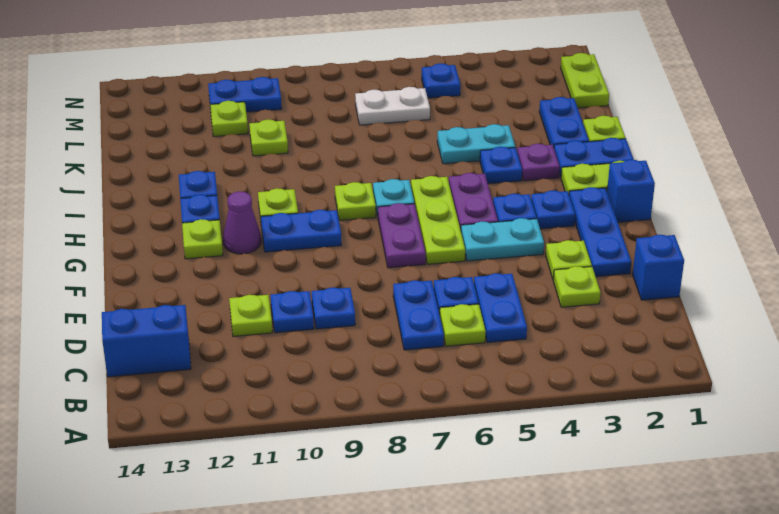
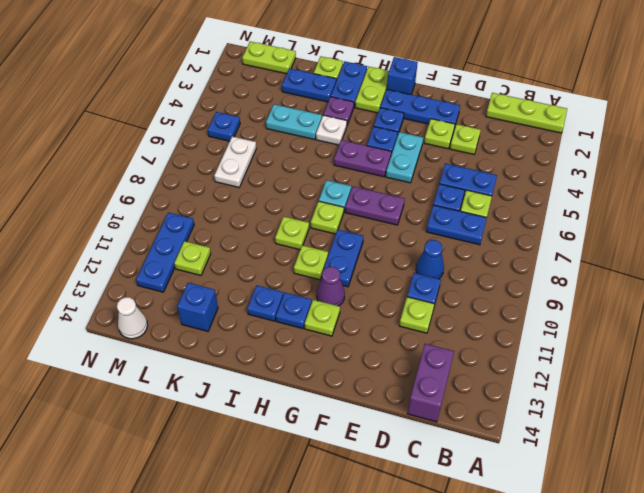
blue 1x2 brick [102,305,191,377] -> purple 1x2 brick [407,344,454,422]
blue 1x1 brick [633,235,684,300] -> blue 1x1 brick moved to [177,283,218,331]
blue 1x1 plate [312,288,355,329] -> blue 1x1 cone [416,240,444,279]
lime 1x3 plate [411,176,465,264] -> lime 1x3 plate moved to [486,93,567,133]
blue 1x1 plate [480,147,522,184] -> white 1x1 plate [316,115,347,145]
cyan 1x2 plate [437,124,515,164] -> cyan 1x2 plate turned to [266,104,322,140]
lime 1x1 plate [249,119,288,156] -> lime 1x1 plate moved to [275,217,309,250]
blue 1x2 plate [208,77,282,112] -> blue 1x3 plate [136,212,194,292]
none -> white 1x1 cone [117,297,147,339]

